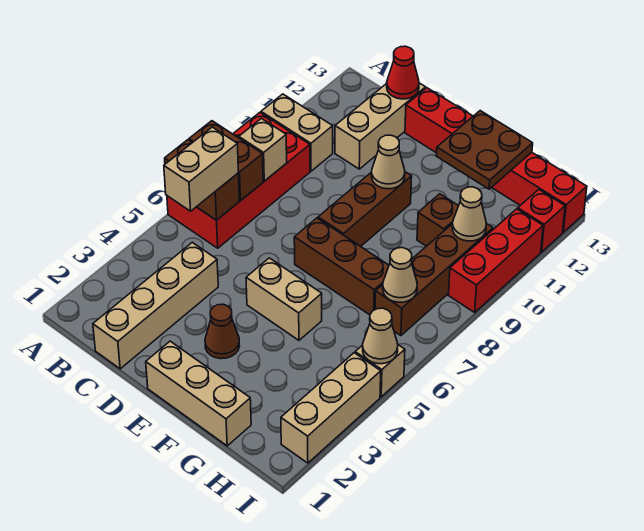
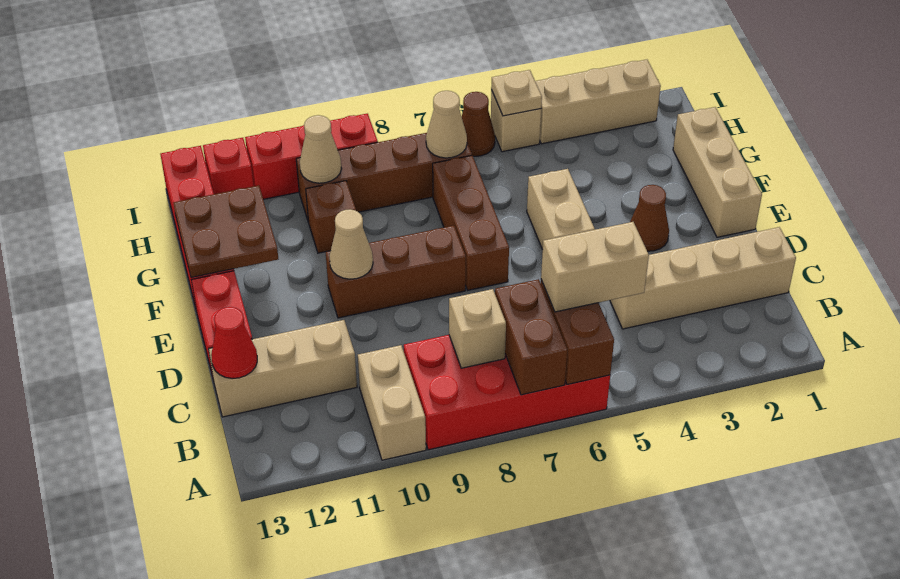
tan 1x1 cone [363,308,398,364] -> tan 1x1 plate [491,70,542,116]
none -> brown 1x1 cone [461,92,495,156]

